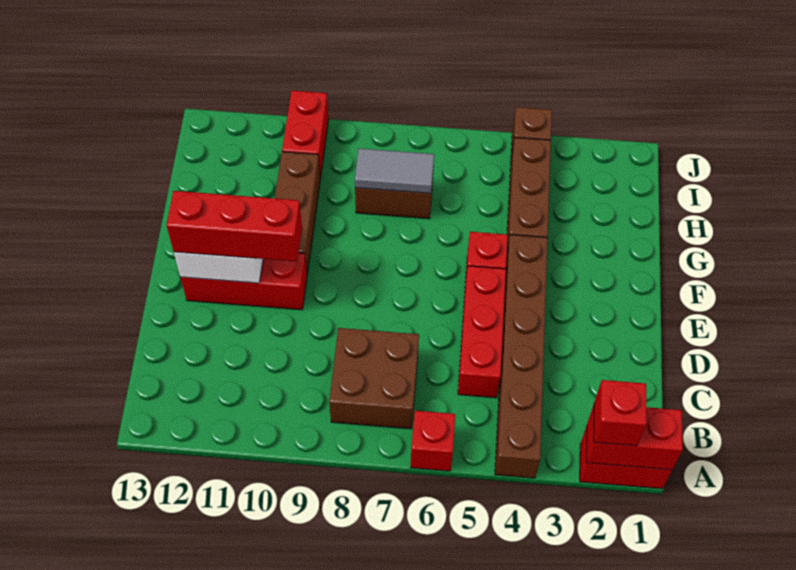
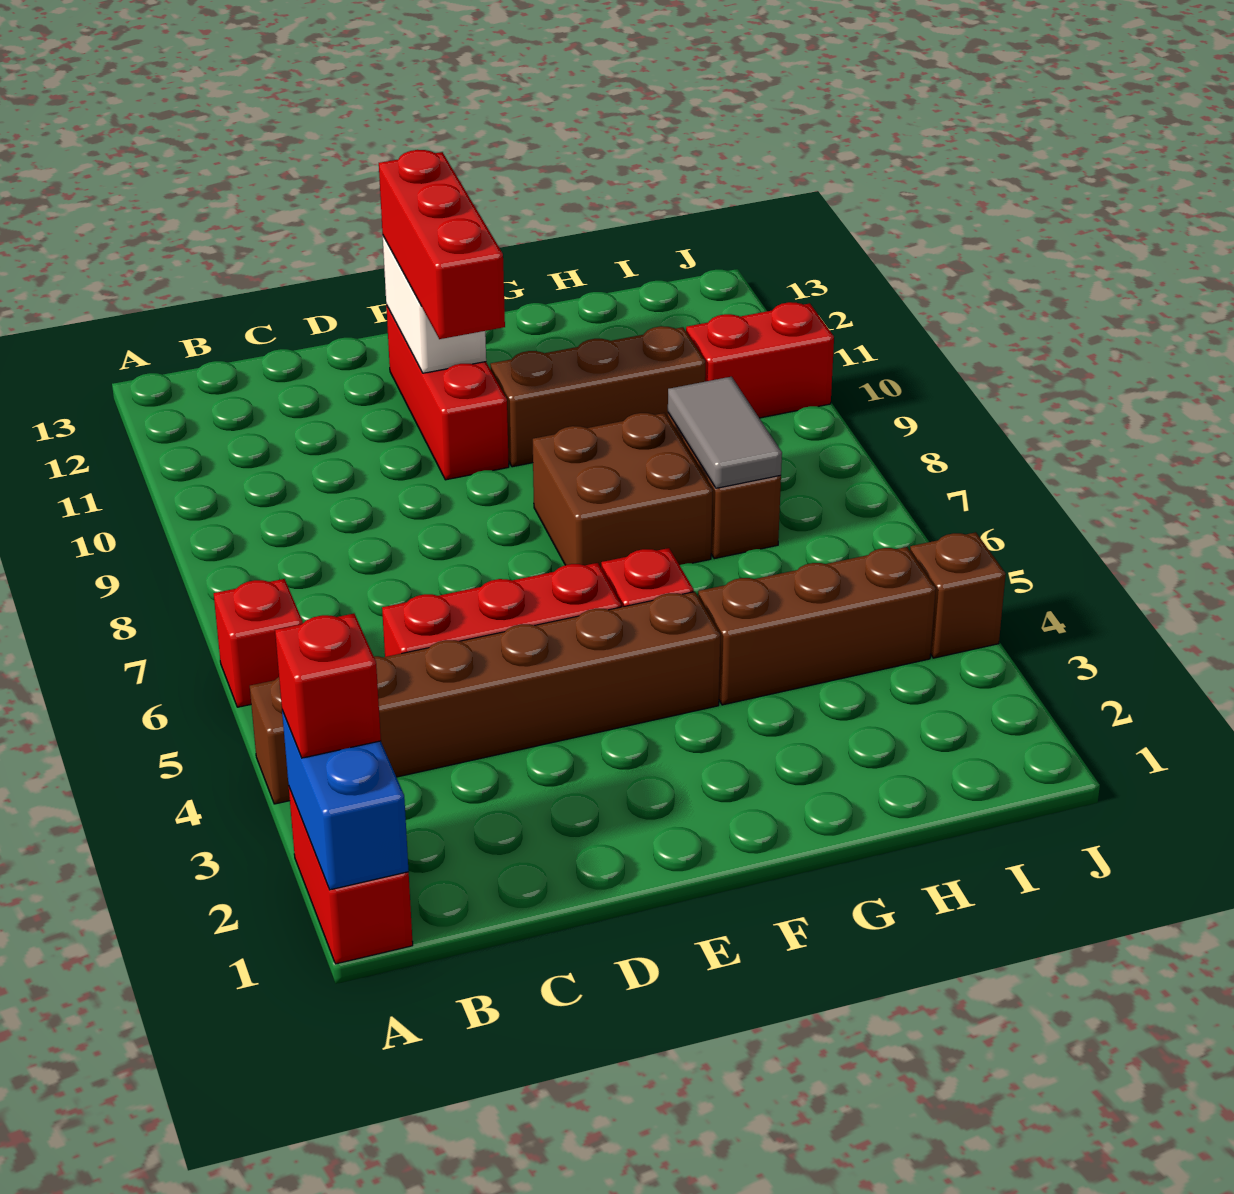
red 1x2 brick [586,405,683,470] -> blue 1x2 brick [282,710,409,890]
brown 2x2 brick [329,328,419,429] -> brown 2x2 brick moved to [533,413,713,567]

